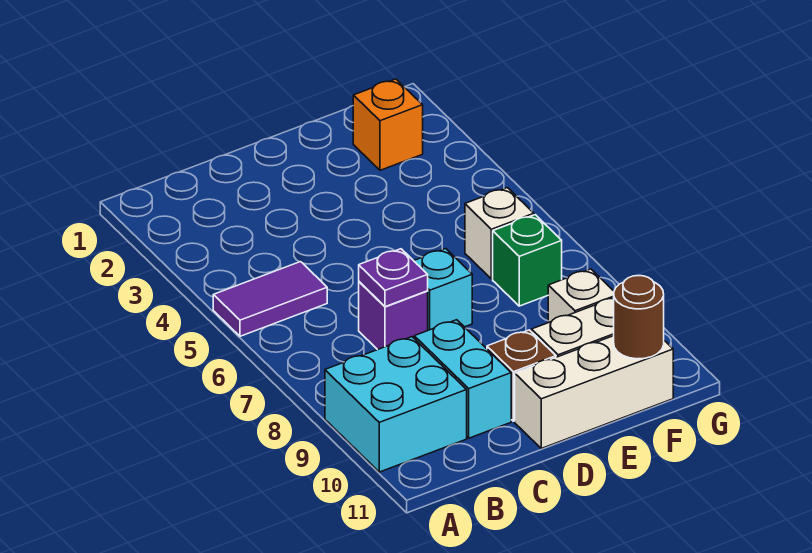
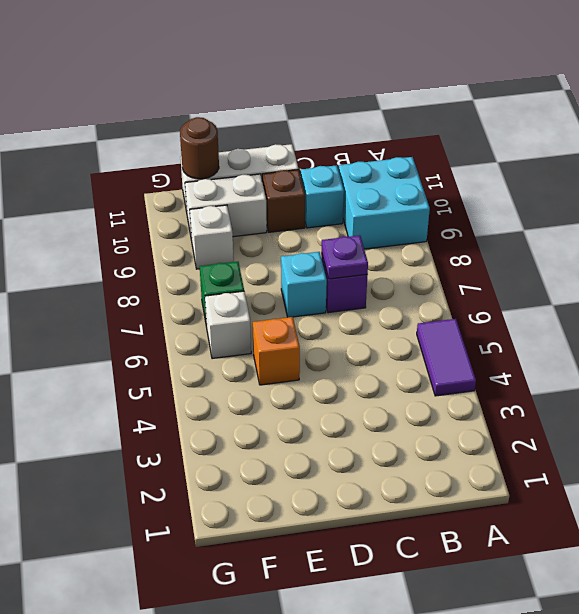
purple 1x2 tile [213,262,327,336] -> purple 1x2 tile turned to [417,319,476,396]
cyan 1x2 brick [414,320,511,438] -> cyan 1x1 brick [301,165,344,228]
orange 1x1 brick [353,79,423,170] -> orange 1x1 brick moved to [253,317,300,385]

